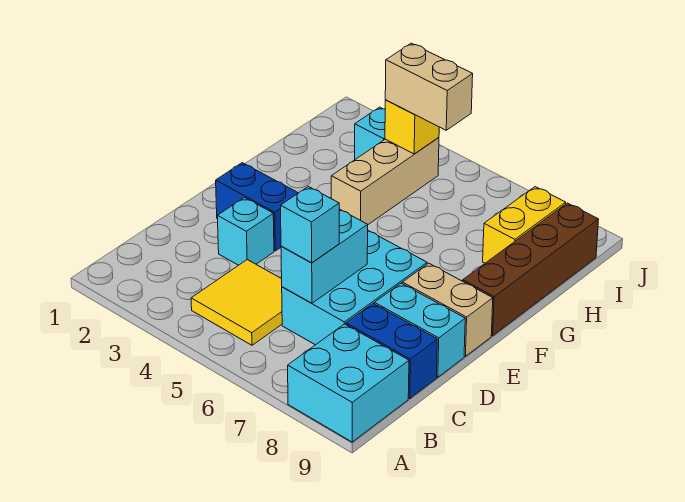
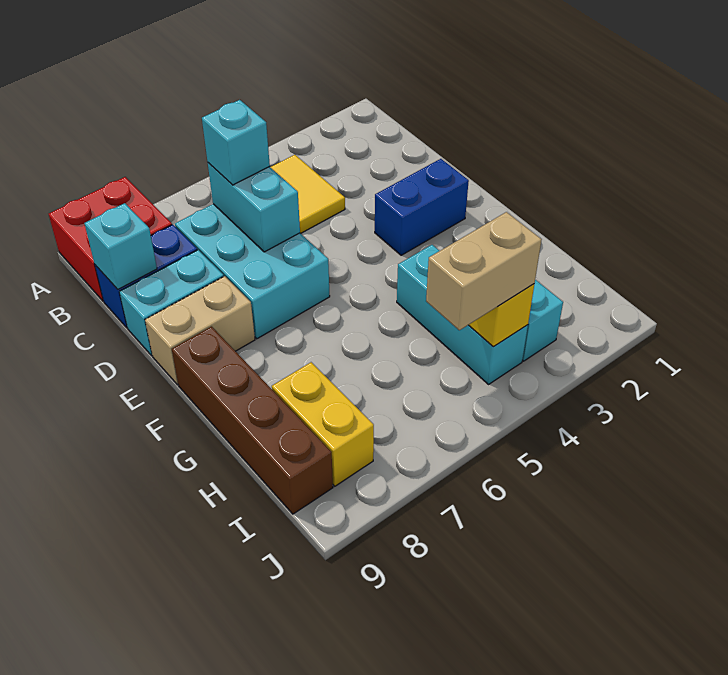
cyan 2x2 brick [288,324,409,442] -> red 2x2 brick [49,177,172,301]
cyan 1x1 brick [217,198,274,265] -> cyan 1x1 brick moved to [84,203,157,289]
tan 1x3 brick [331,137,439,225] -> cyan 1x3 brick [397,245,528,384]

